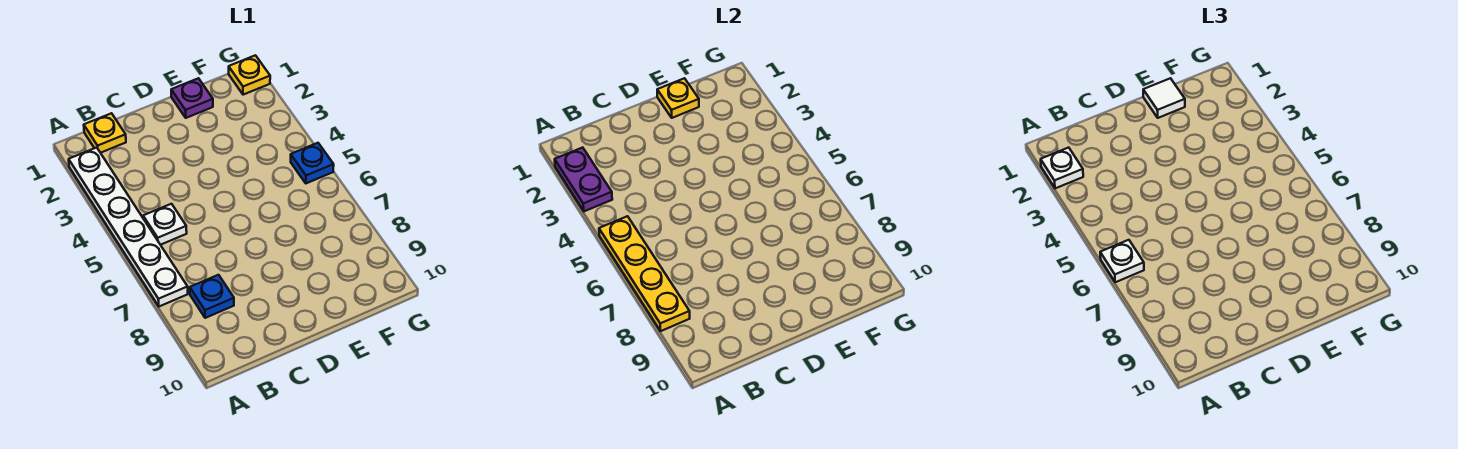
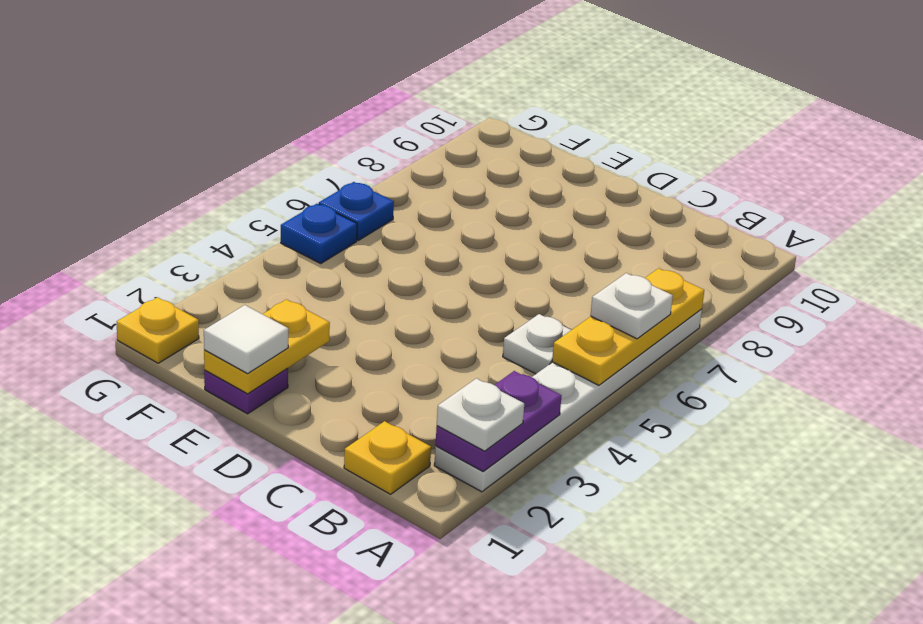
yellow 1x4 plate [599,216,690,331] -> yellow 1x3 plate [552,268,704,385]
blue 1x1 plate [190,275,234,318] -> blue 1x1 plate moved to [319,182,394,240]
yellow 1x1 plate [657,78,699,118] -> yellow 1x2 plate [204,299,330,394]

